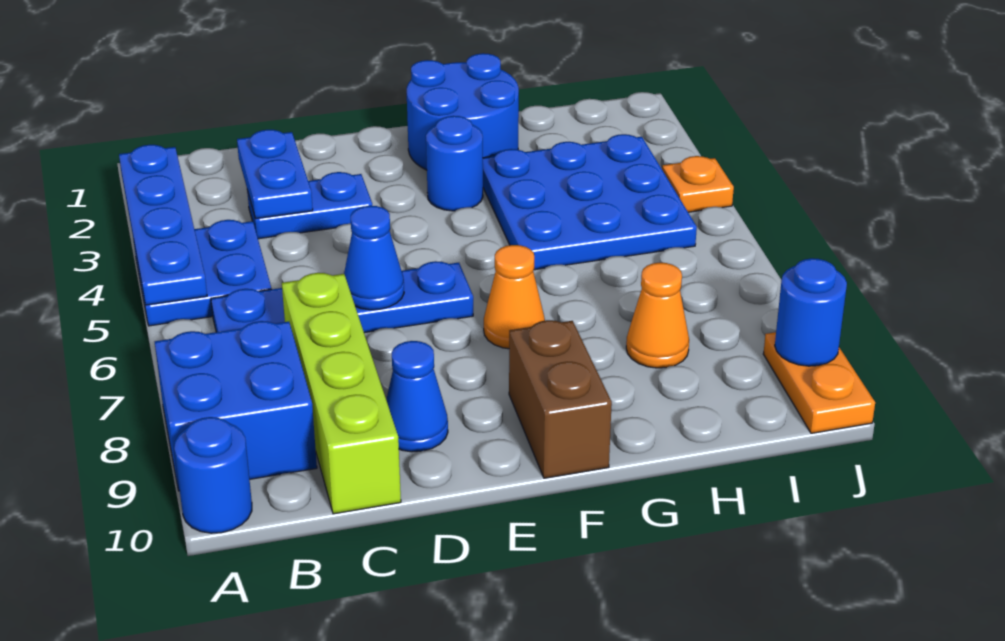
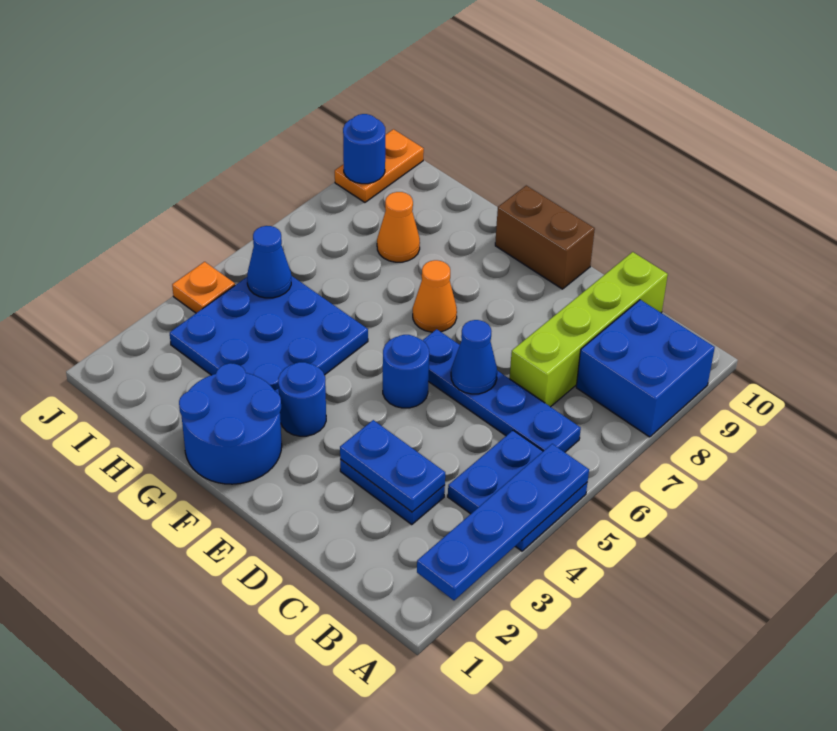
blue 1x1 round brick [174,417,252,533] -> blue 1x1 round brick moved to [383,335,429,408]
blue 1x2 plate [237,130,313,219] -> blue 1x2 plate turned to [340,420,445,512]
blue 1x1 cone [386,341,448,452] -> blue 1x1 cone moved to [247,226,291,298]
brown 1x2 brick [509,320,612,478] -> brown 1x2 brick turned to [495,186,595,289]

